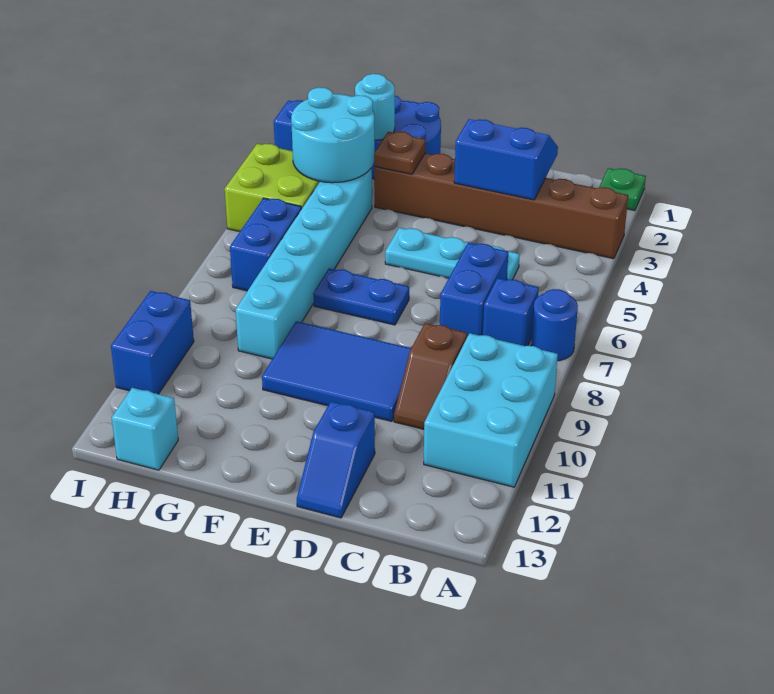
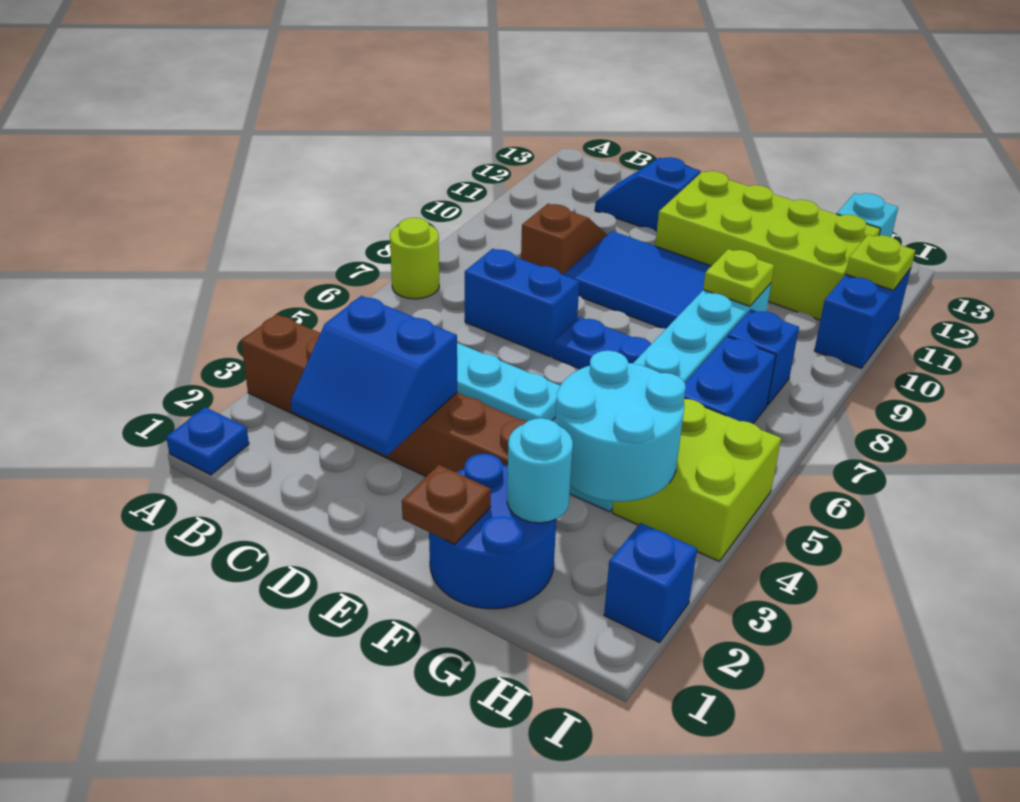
green 1x1 plate [599,168,646,211] -> blue 1x1 plate [166,407,249,475]
blue 1x1 round brick [531,289,578,361] -> lime 1x1 round brick [390,218,439,299]
cyan 2x3 brick [424,333,558,487] -> none
blue 1x1 brick [483,278,539,346] -> blue 1x1 brick moved to [728,309,799,405]
blue 1x2 brick [440,243,508,337] -> blue 1x2 brick turned to [465,249,580,357]
blue 1x2 slope [297,401,375,518] -> blue 1x2 slope turned to [595,157,700,232]
none -> lime 2x4 brick [655,171,880,320]
brown 1x1 plate [374,132,426,174] -> brown 1x1 plate moved to [402,465,491,544]
none -> lime 1x1 plate [703,249,774,306]
none -> lime 1x1 plate [846,235,915,290]

